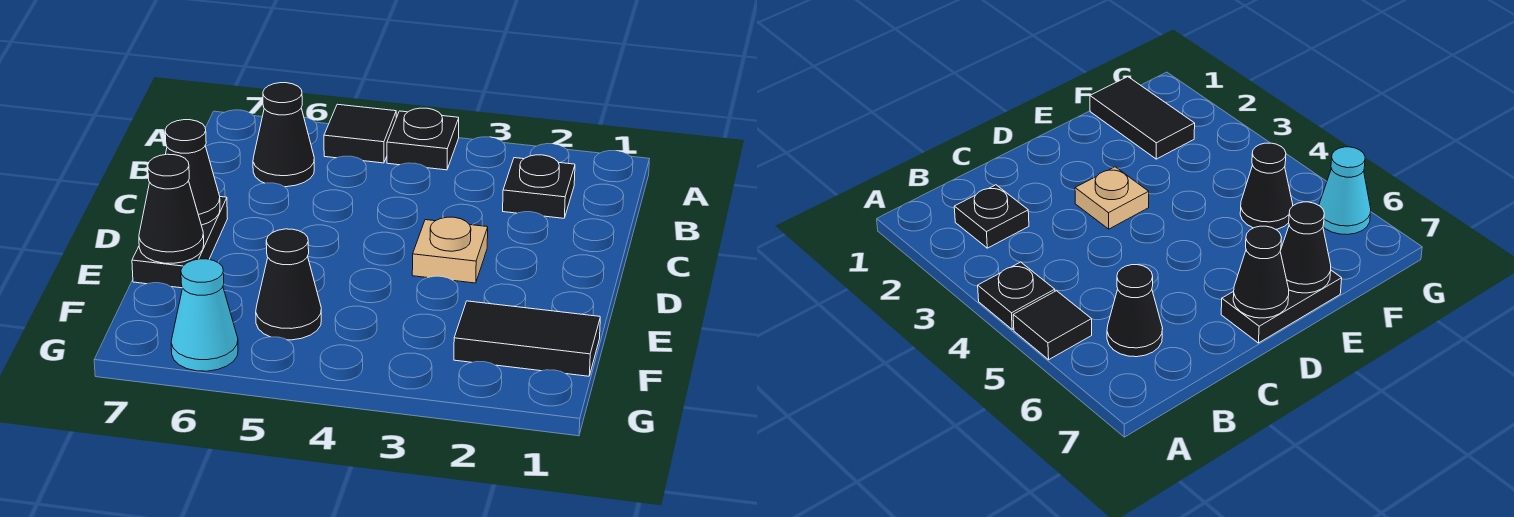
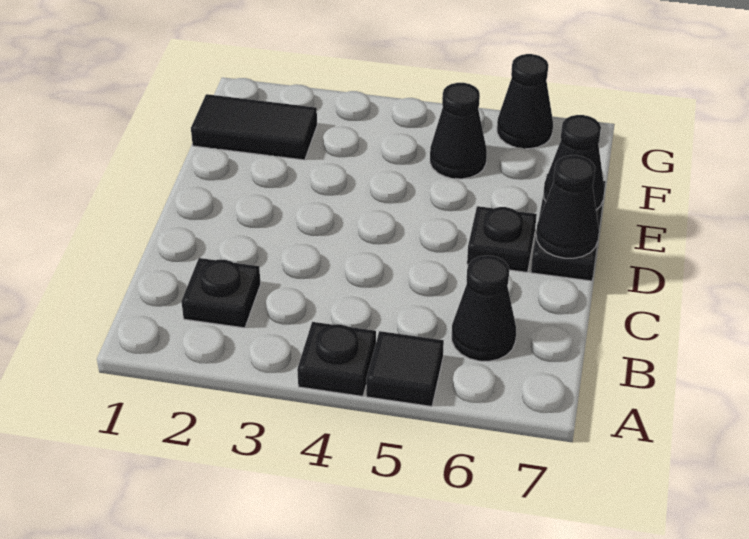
tan 1x1 plate [412,217,488,283] -> none
none -> black 1x1 plate [467,206,537,272]
cyan 1x1 cone [171,259,238,371] -> black 1x1 cone [497,54,553,149]

